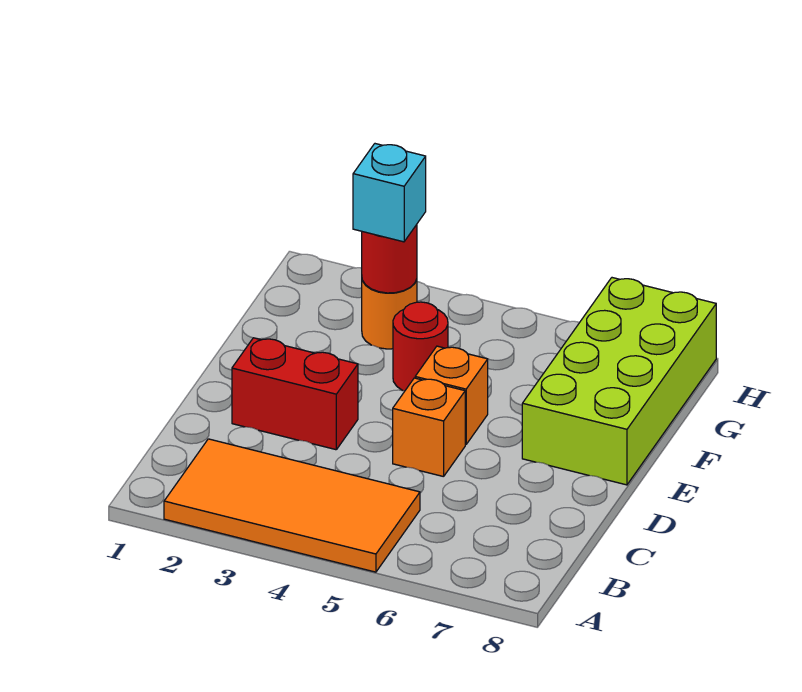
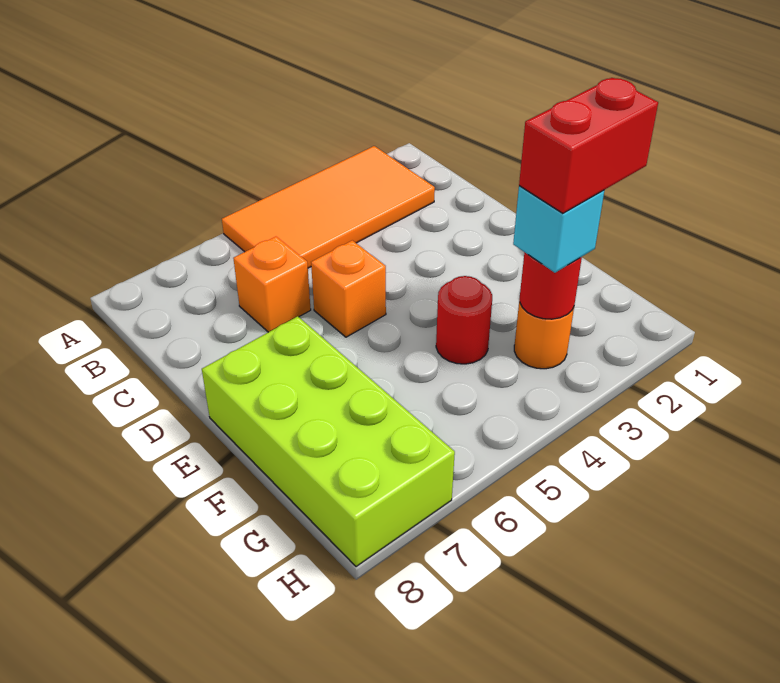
red 1x2 brick [232,338,358,450] -> red 1x2 brick moved to [519,78,658,213]
orange 1x1 brick [415,346,488,445] -> orange 1x1 brick moved to [233,237,311,332]

